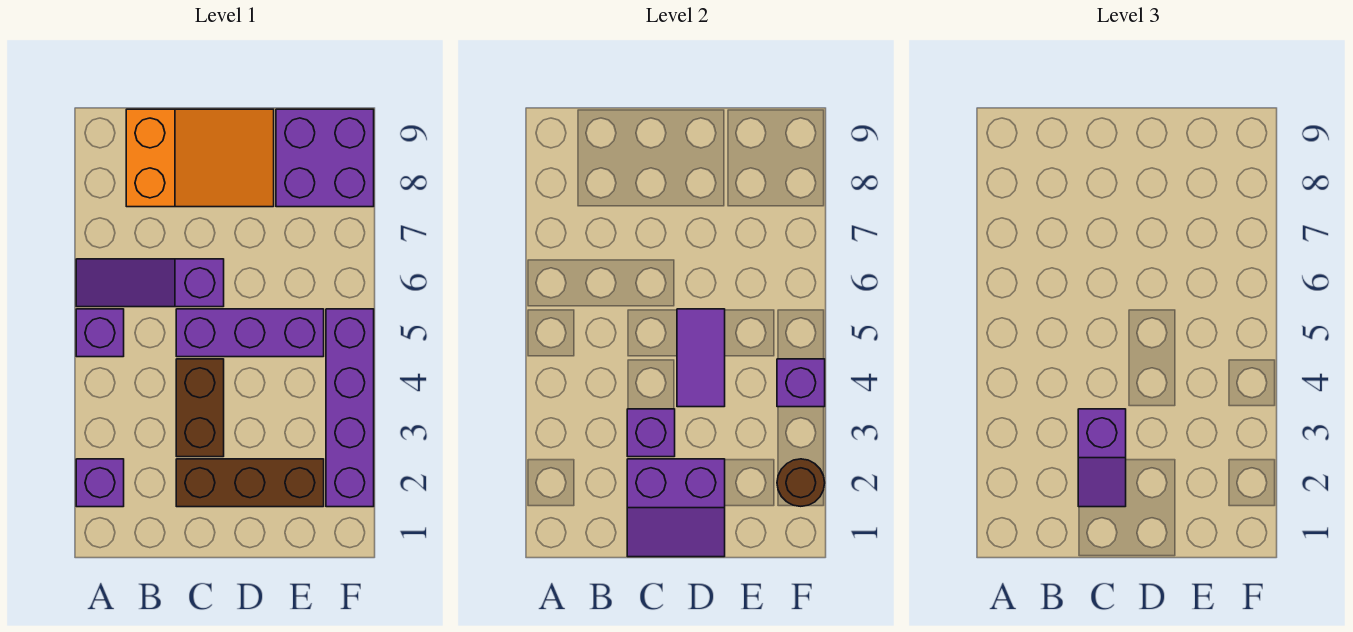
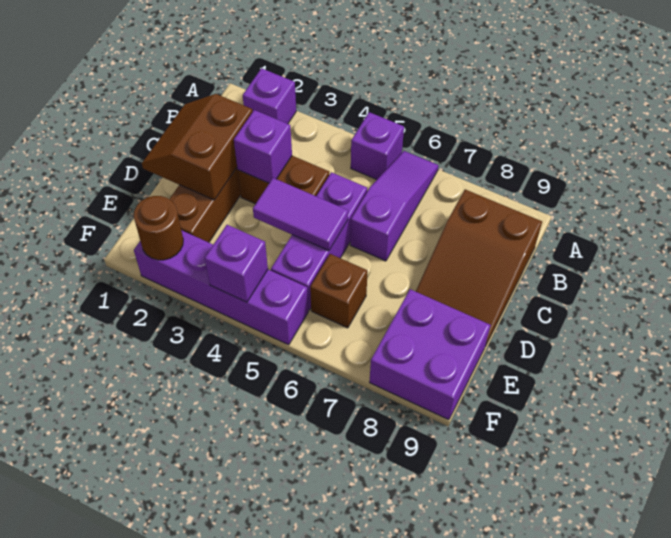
orange 2x3 slope [126,109,274,207] -> brown 2x3 slope [416,189,542,346]
purple 2x2 slope [627,459,725,557] -> brown 2x2 slope [142,94,253,200]
purple 1x2 slope [1078,409,1126,507] -> none
none -> brown 1x1 brick [310,254,368,328]

